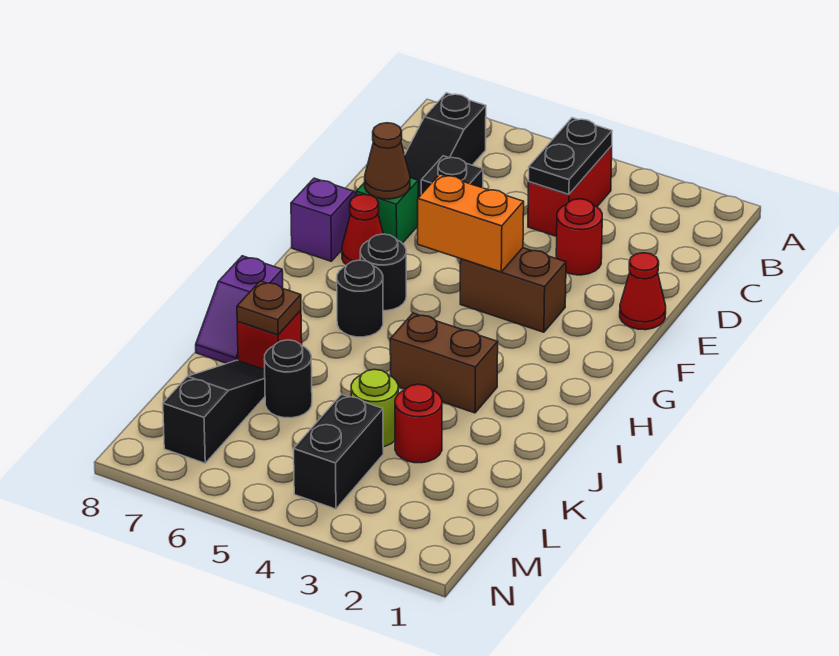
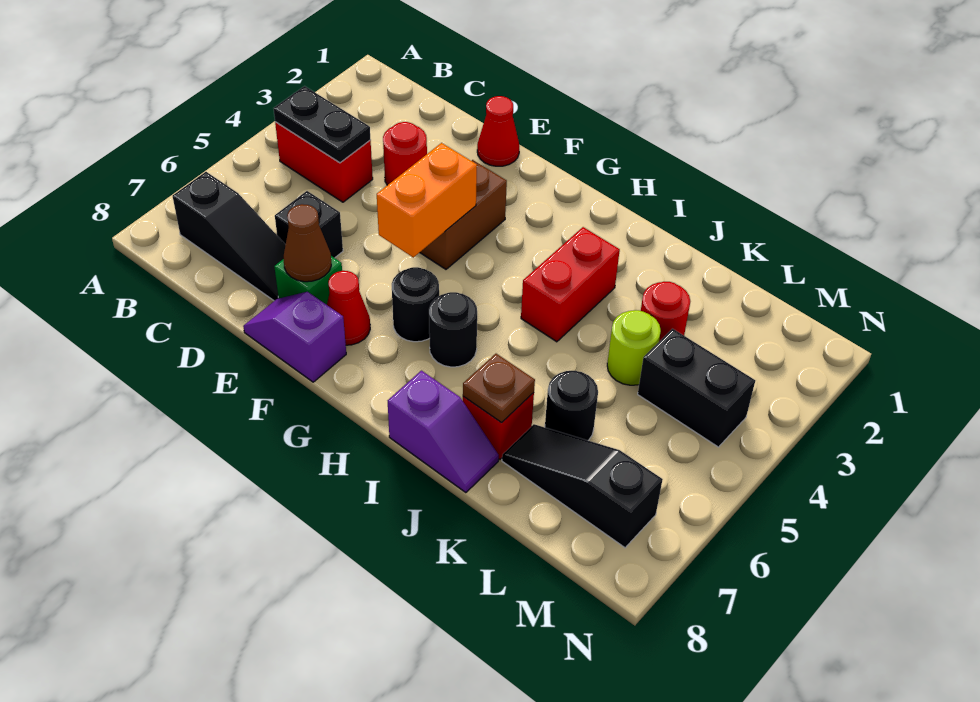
brown 1x2 brick [390,313,498,413] -> red 1x2 brick [521,227,620,342]

